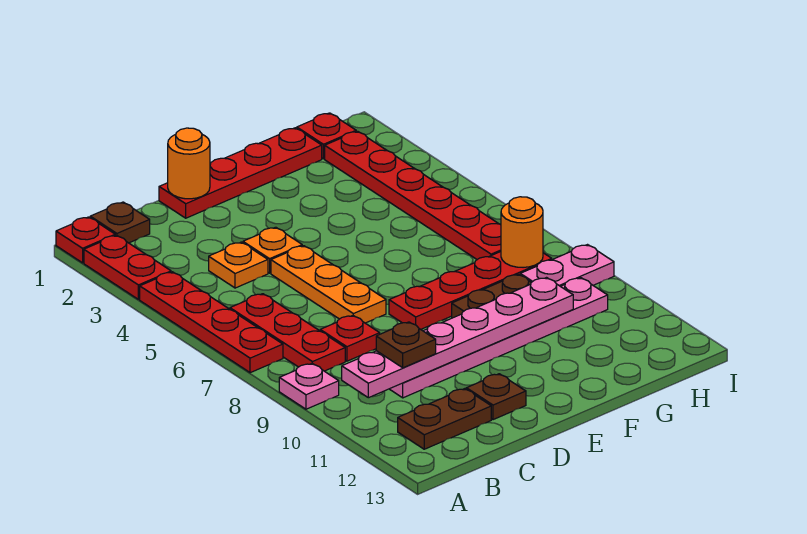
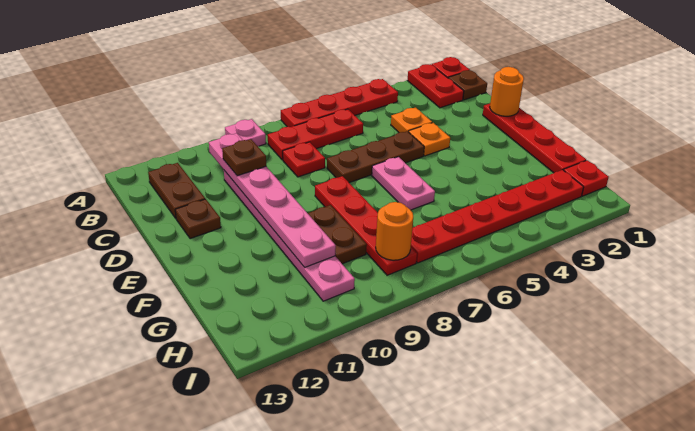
red 1x2 plate [84,235,171,299] -> red 1x2 plate turned to [407,64,464,108]
orange 1x3 plate [271,246,386,323] -> brown 1x3 plate [327,131,424,183]
pink 1x2 plate [520,245,614,286] -> pink 1x2 plate moved to [372,157,435,210]

